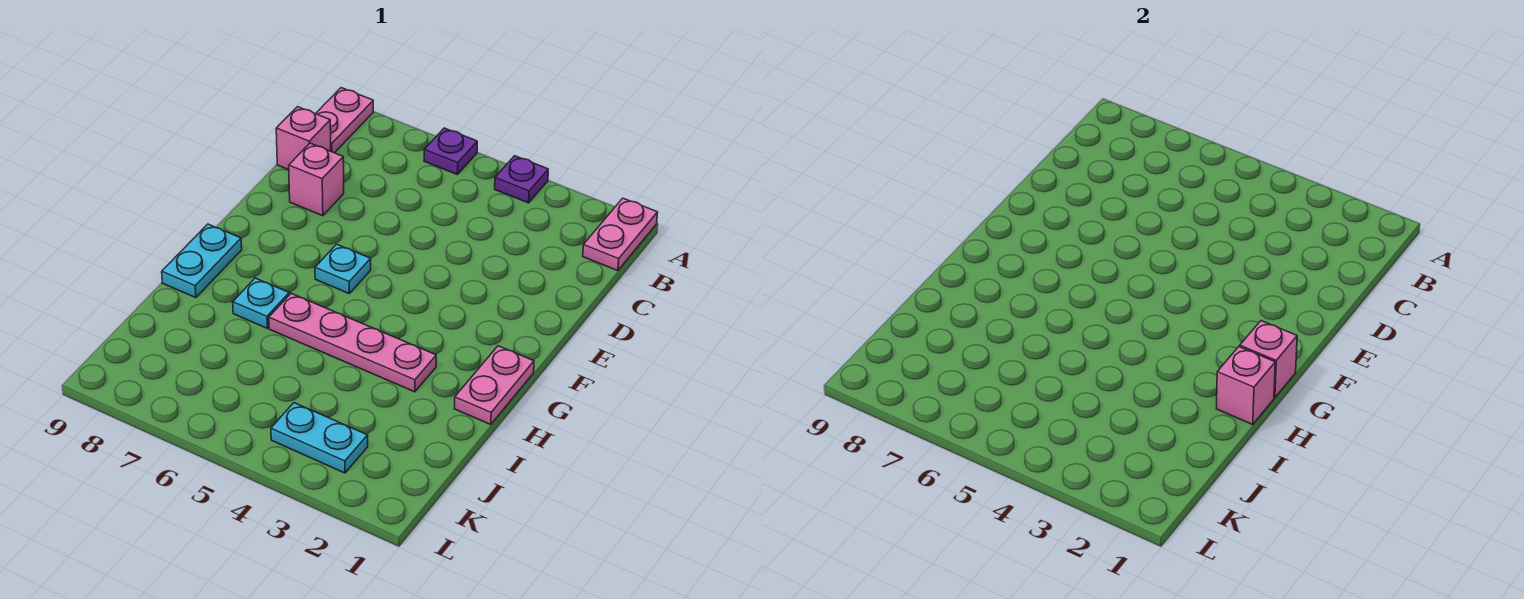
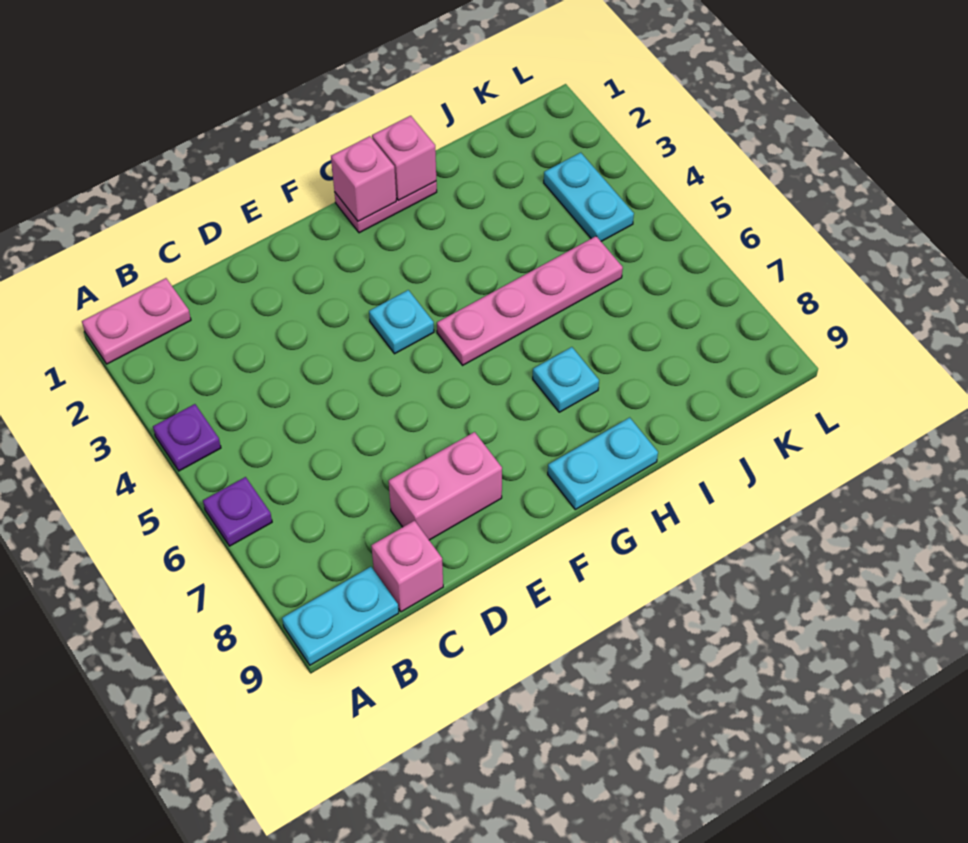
pink 1x2 plate [316,88,373,153] -> cyan 1x2 plate [282,567,399,665]
pink 1x1 brick [289,143,344,216] -> pink 1x2 brick [388,432,502,540]
cyan 1x1 plate [315,244,371,293] -> cyan 1x1 plate moved to [369,290,434,354]
pink 1x4 plate [269,293,436,392] -> pink 1x4 plate turned to [437,236,623,365]

